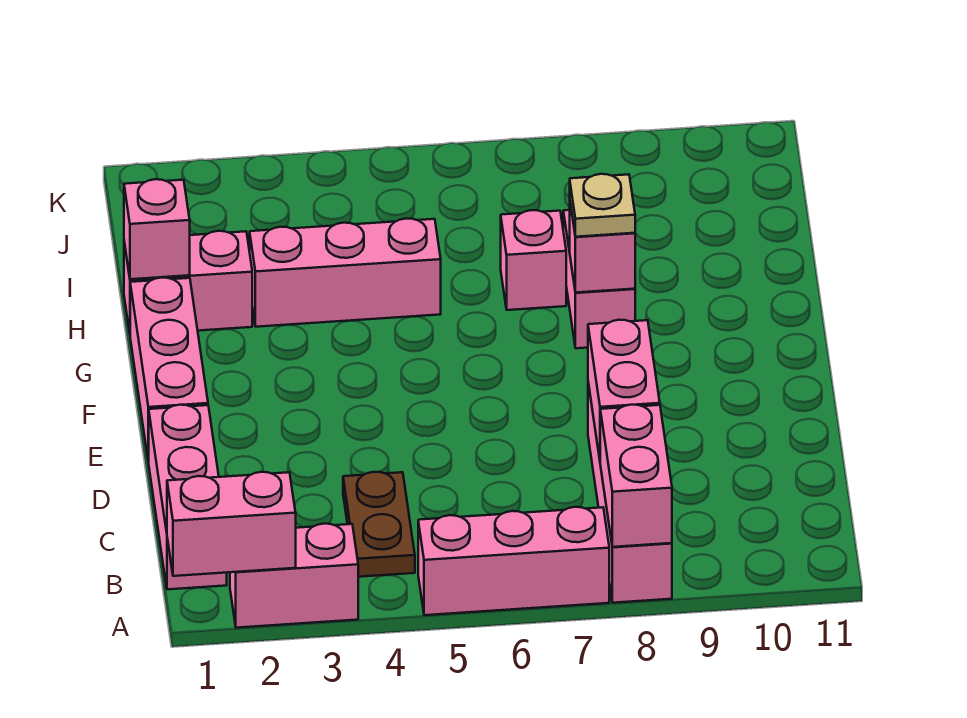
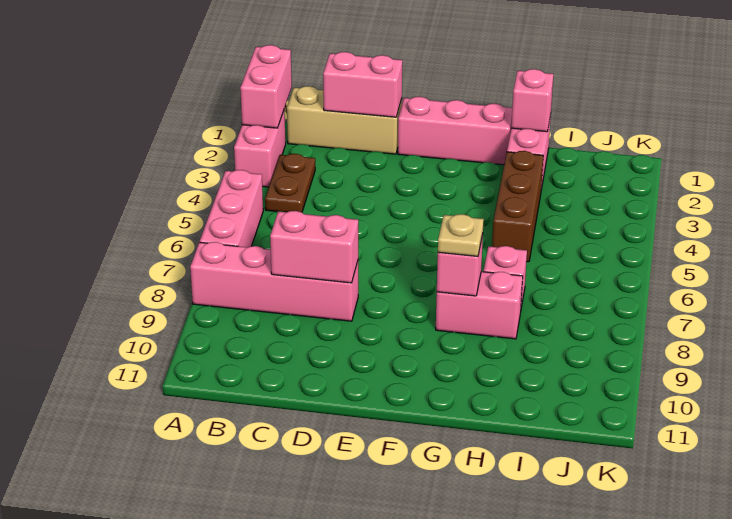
pink 1x2 brick [600,405,672,547] -> pink 1x2 brick moved to [323,52,402,117]
pink 1x3 brick [149,405,227,589] -> tan 1x3 brick [287,86,402,154]
brown 1x2 plate [343,472,415,577] -> brown 1x2 plate turned to [265,154,315,212]
pink 1x3 brick [250,219,441,327] -> brown 1x3 brick [492,151,543,262]

